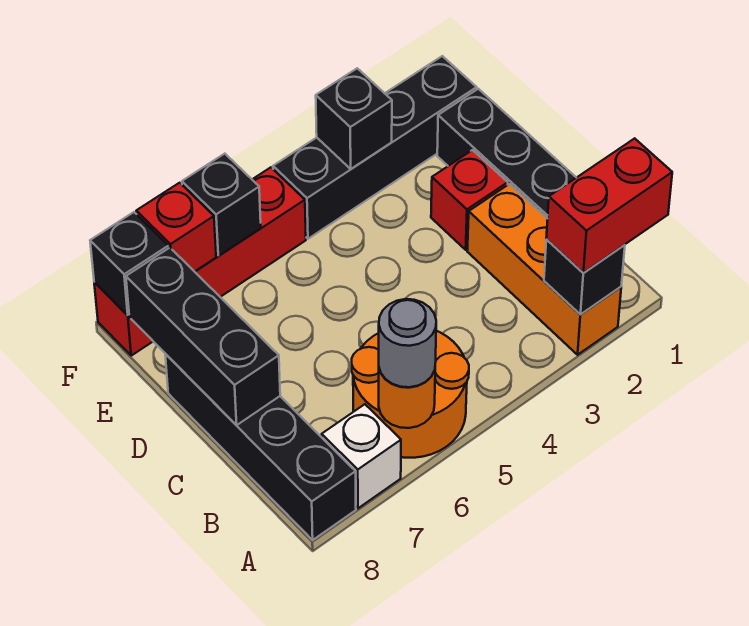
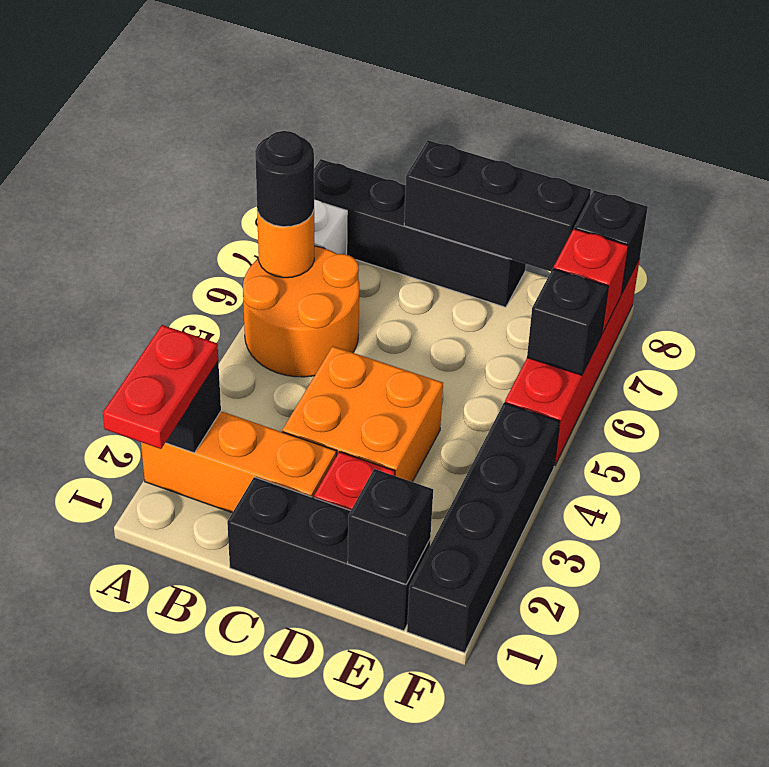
red 1x2 brick [546,138,672,273] -> red 1x2 plate [103,325,218,449]
grey 1x1 round brick [379,299,436,387] -> black 1x1 round brick [255,131,314,227]
none -> orange 2x2 brick [282,346,443,482]
black 1x1 brick [316,68,392,169] -> black 1x1 brick moved to [348,469,433,584]

